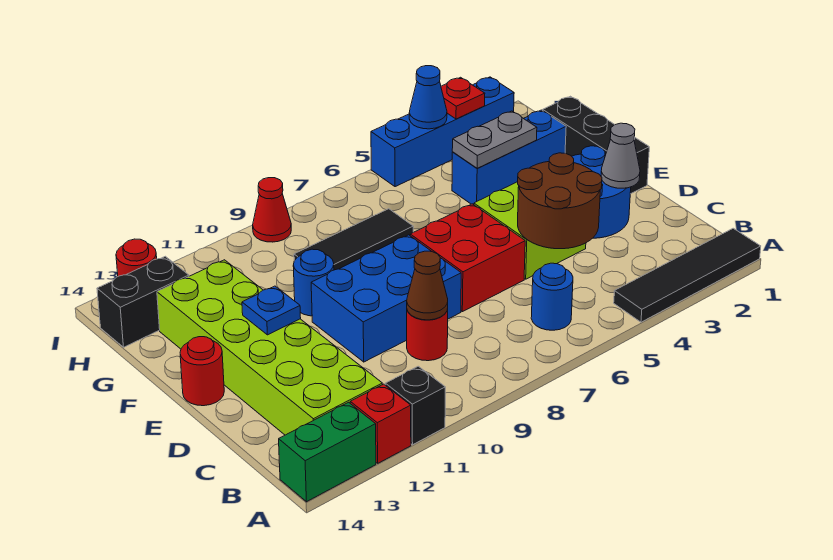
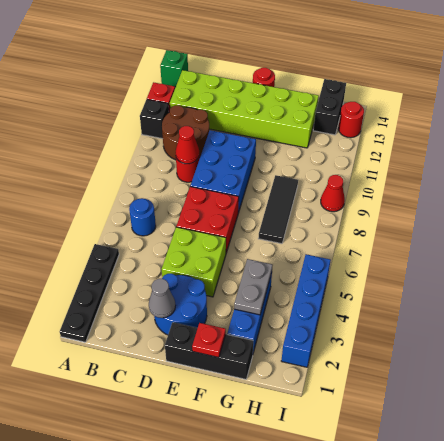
black 1x4 tile [614,228,761,322] -> black 1x4 plate [60,244,119,342]
green 1x2 brick [279,402,376,502] -> green 1x1 brick [160,50,188,87]
brown 2x2 round brick [518,153,602,249] -> brown 2x2 round brick moved to [162,105,209,160]
brown 1x1 cone [407,251,448,320] -> red 1x1 cone [176,126,199,164]
blue 1x1 plate [242,286,301,335] -> none
blue 1x1 round brick [293,249,334,316] -> none
red 1x1 plate [441,77,485,119] -> red 1x1 plate moved to [192,323,226,358]
blue 1x1 cone [409,66,447,129] -> none

